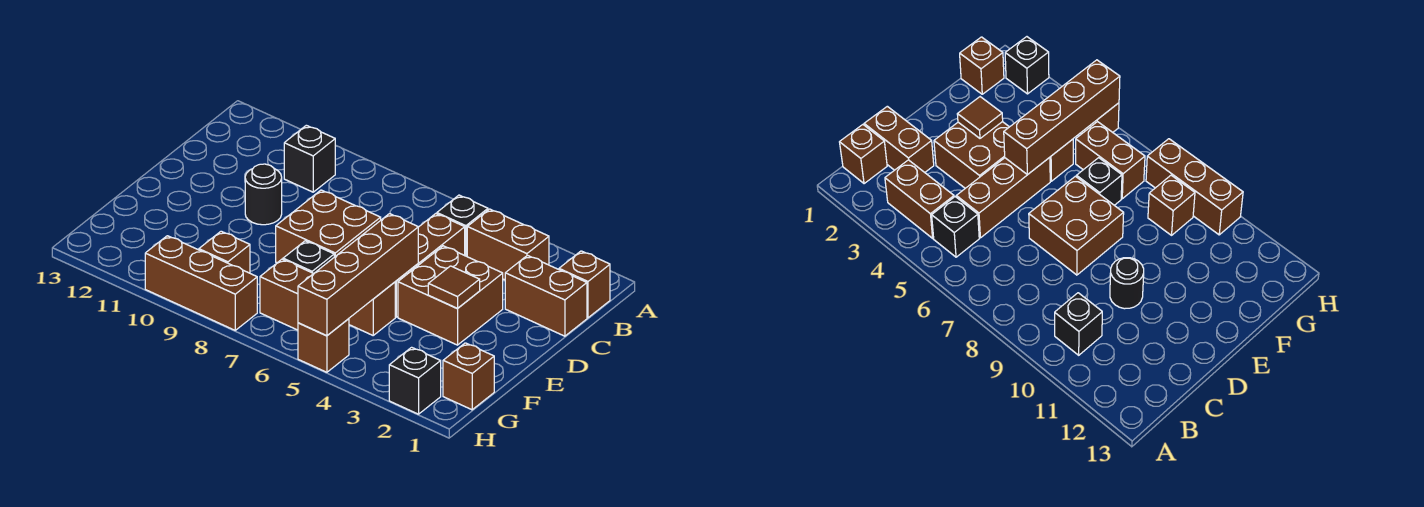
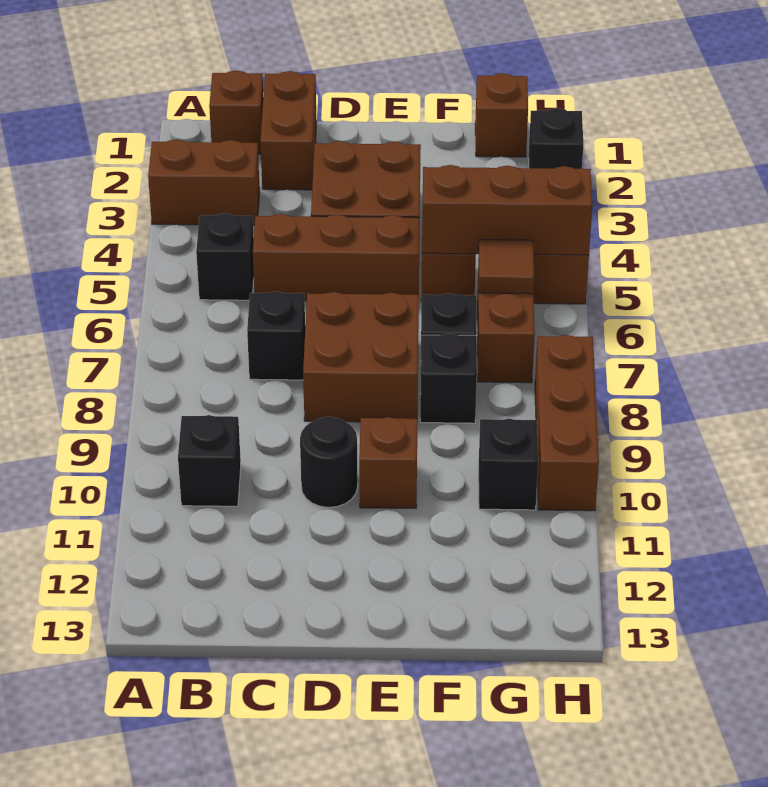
brown 1x2 brick [467,209,549,280] -> brown 1x2 brick turned to [148,139,260,225]
none -> black 1x1 brick [247,291,305,380]
brown 1x1 tile [428,266,480,309] -> brown 1x1 tile moved to [479,240,534,294]
brown 1x4 brick [298,214,418,336] -> brown 1x3 brick [422,165,592,255]
none -> black 1x1 brick [420,334,477,423]
brown 1x1 brick [199,231,250,273] -> brown 1x1 brick moved to [359,417,417,508]
none -> black 1x1 brick [479,419,538,510]

